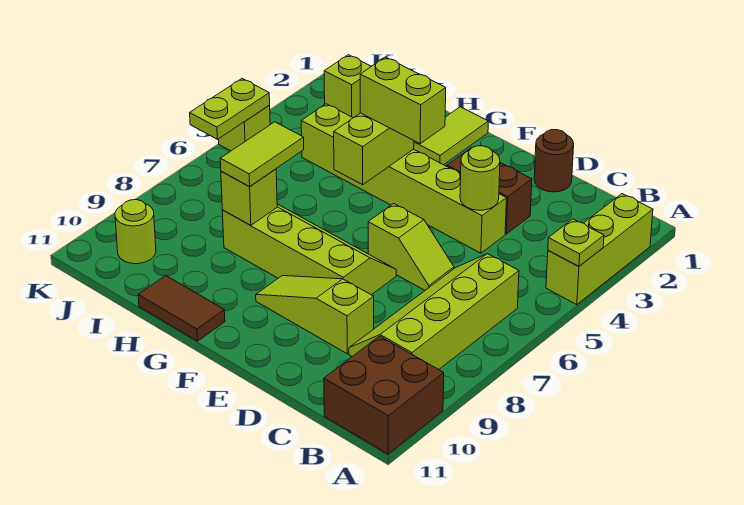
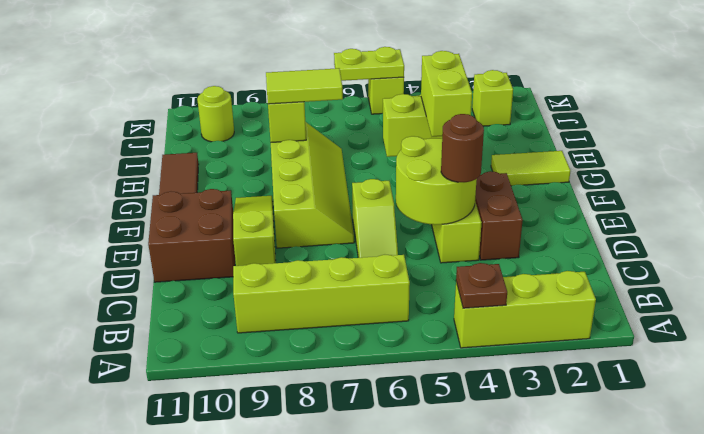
lime 1x1 plate [548,219,604,266] -> brown 1x1 plate [456,263,507,308]
brown 2x2 brick [324,336,444,454] -> brown 2x2 brick moved to [148,189,235,282]
brown 1x1 round brick [534,130,574,192] -> brown 1x1 round brick moved to [441,114,484,182]
lime 1x1 round brick [460,146,500,210] -> lime 2x2 round brick [396,136,477,225]

